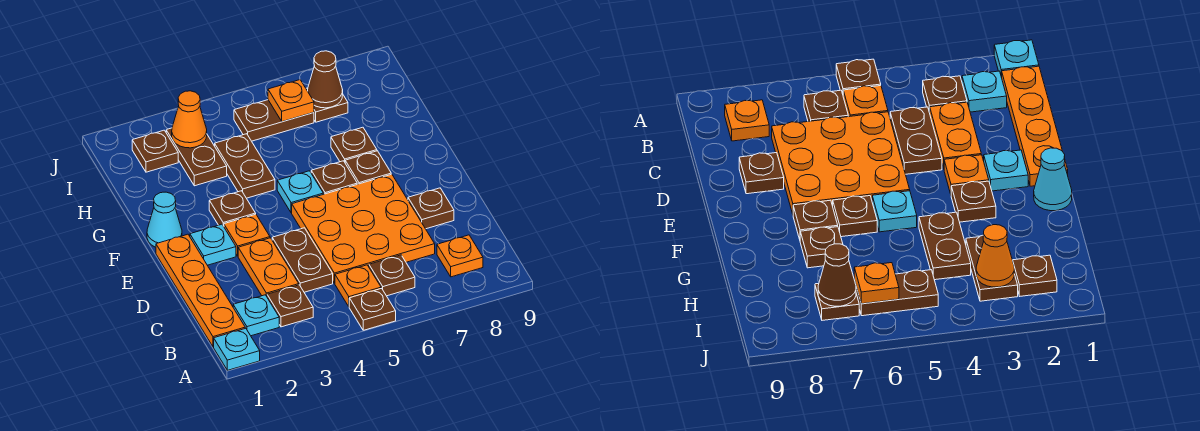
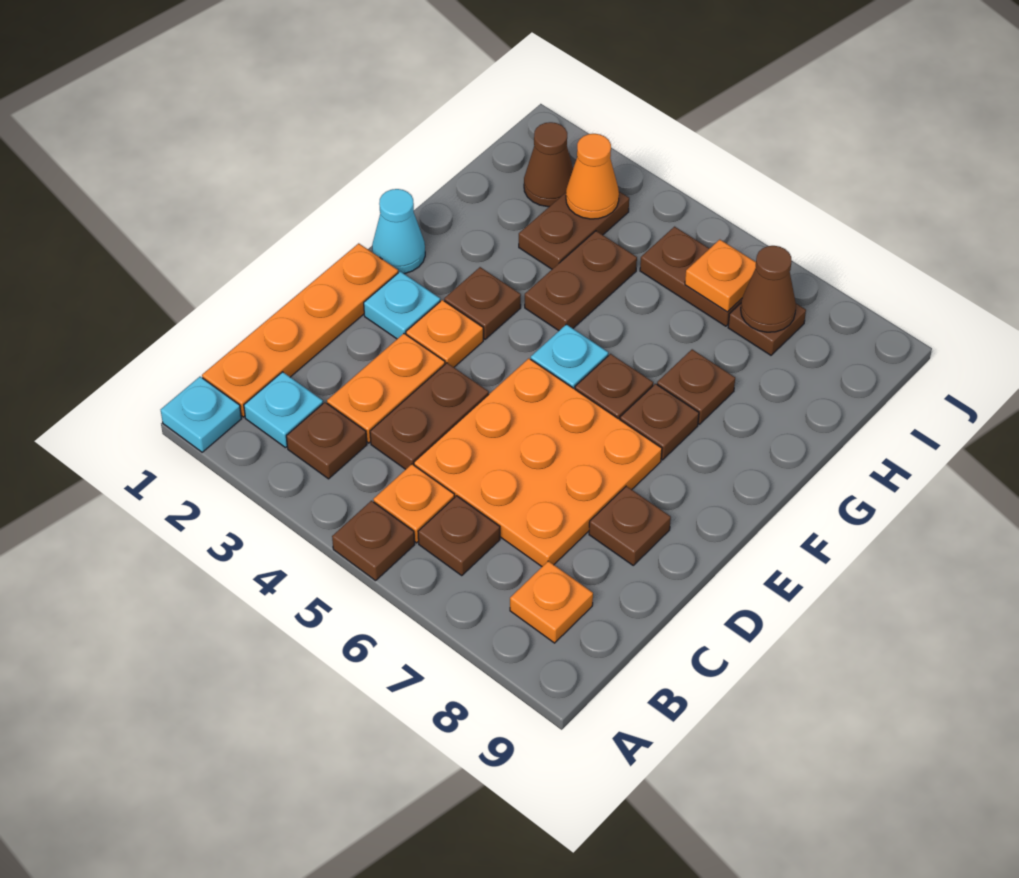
brown 1x1 plate [132,130,178,172] -> brown 1x1 cone [524,122,573,207]

